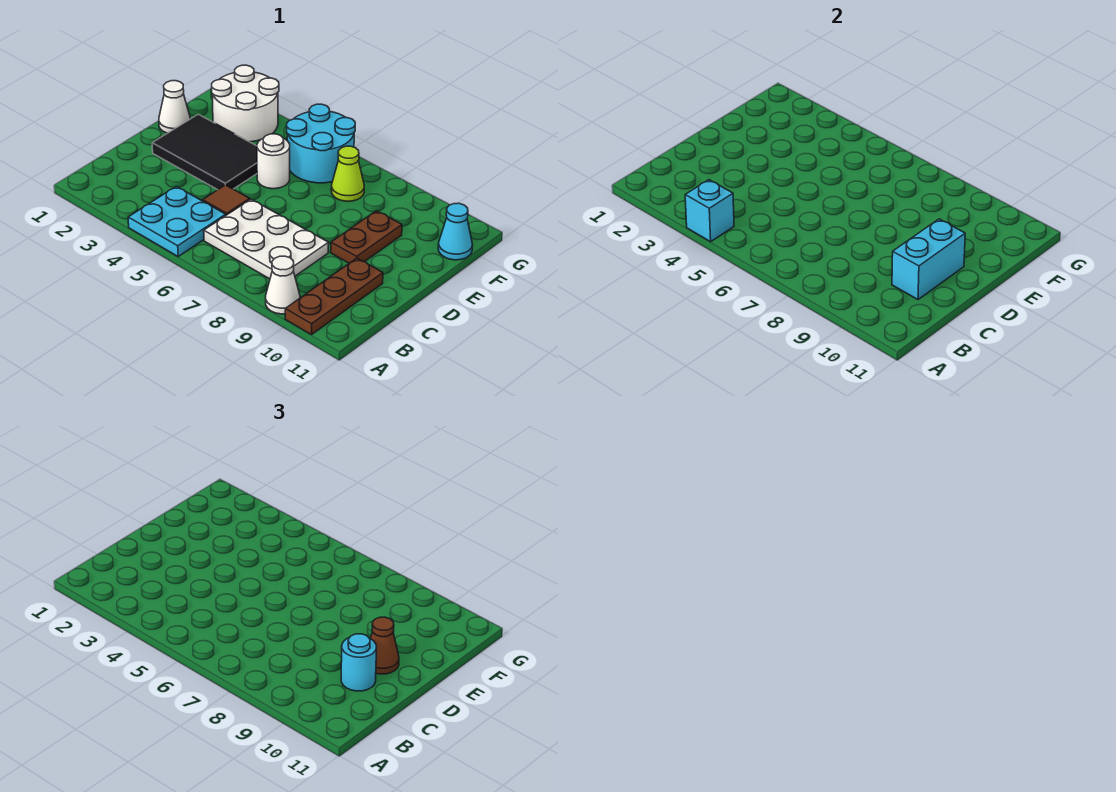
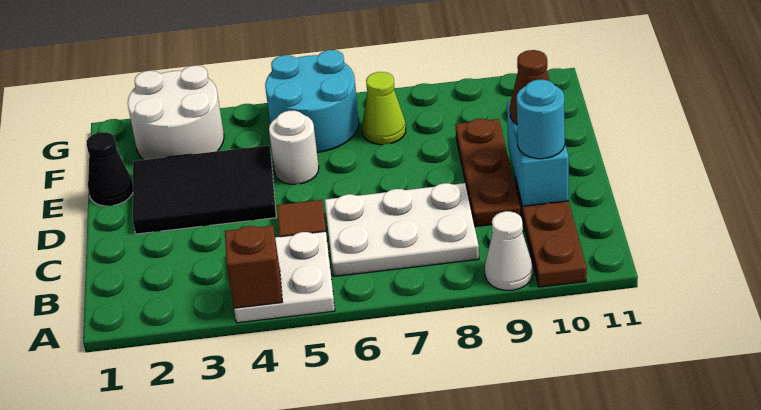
cyan 2x2 plate [128,186,226,257] -> white 2x2 plate [234,231,335,323]
cyan 1x1 brick [685,180,734,242] -> brown 1x1 brick [225,225,282,308]
brown 1x2 plate [331,211,402,263] -> brown 1x3 plate [455,119,520,227]
white 1x1 cone [159,81,190,133] -> black 1x1 cone [87,132,133,206]
cyan 1x1 cone [438,203,472,260] -> none

